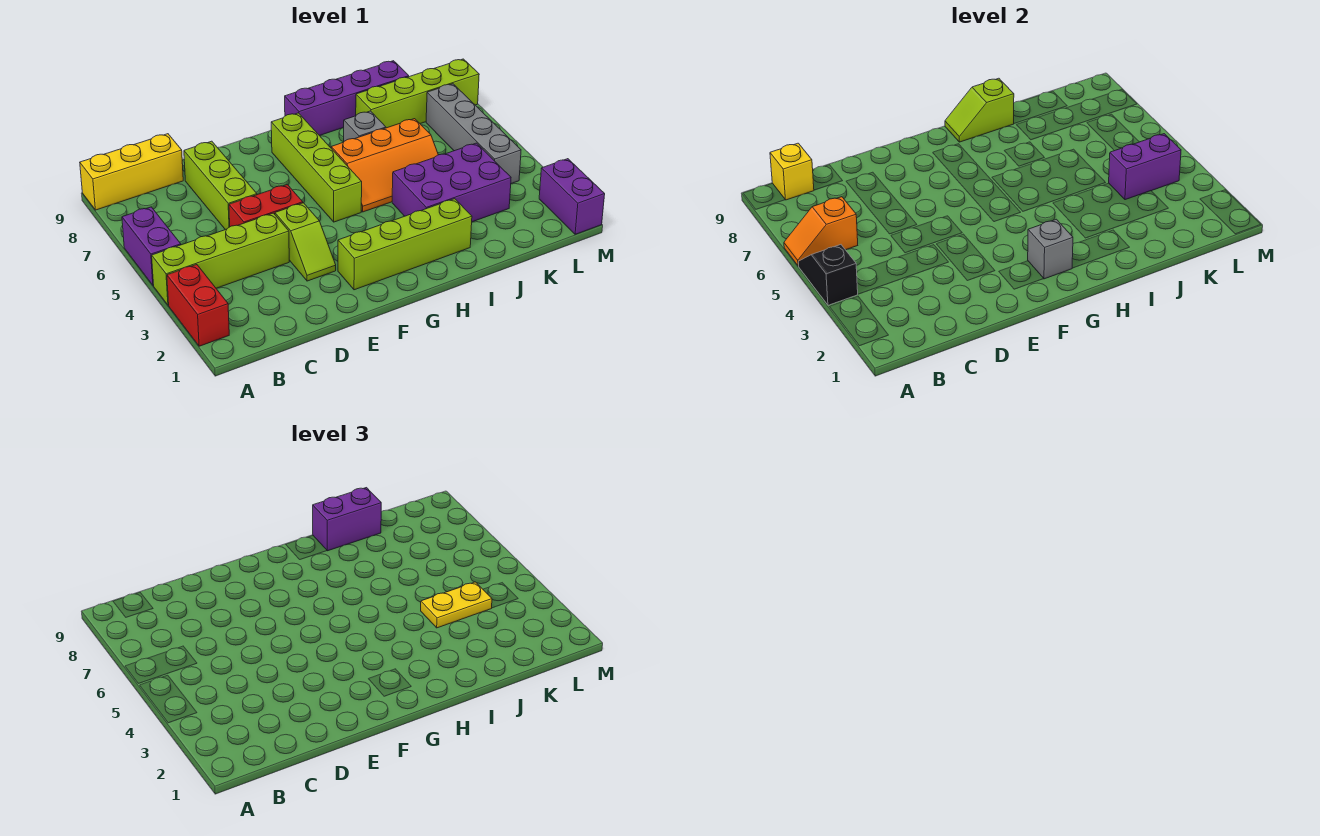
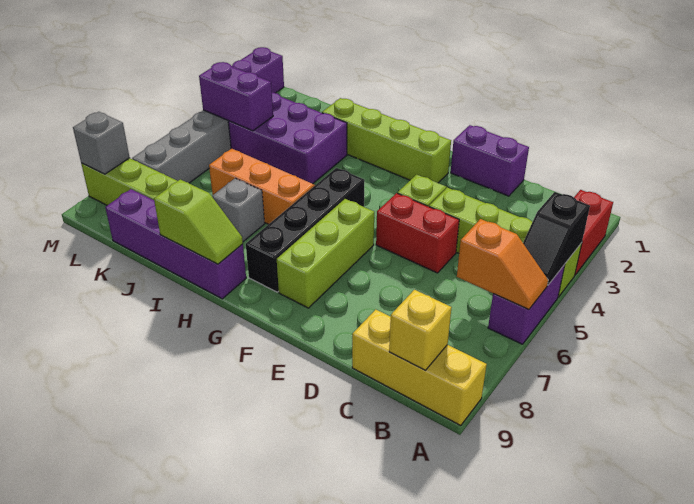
lime 1x3 brick [184,141,257,230] -> lime 1x3 brick moved to [277,199,374,308]
grey 1x1 brick [1028,219,1073,279] -> grey 1x1 brick moved to [73,112,130,174]
lime 1x4 brick [271,113,362,222] -> black 1x4 brick [246,168,365,292]
purple 1x2 brick [313,488,381,551] -> purple 1x2 brick moved to [451,125,529,196]
yellow 1x2 plate [421,582,492,628] -> none

